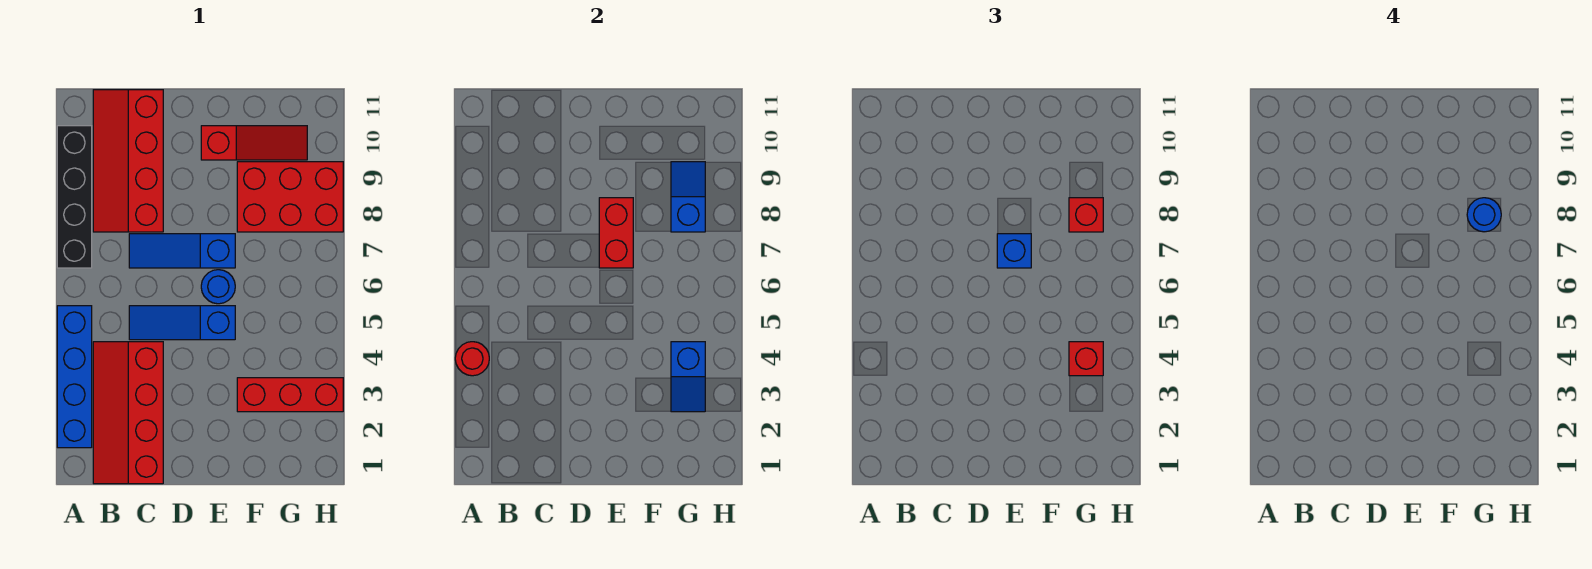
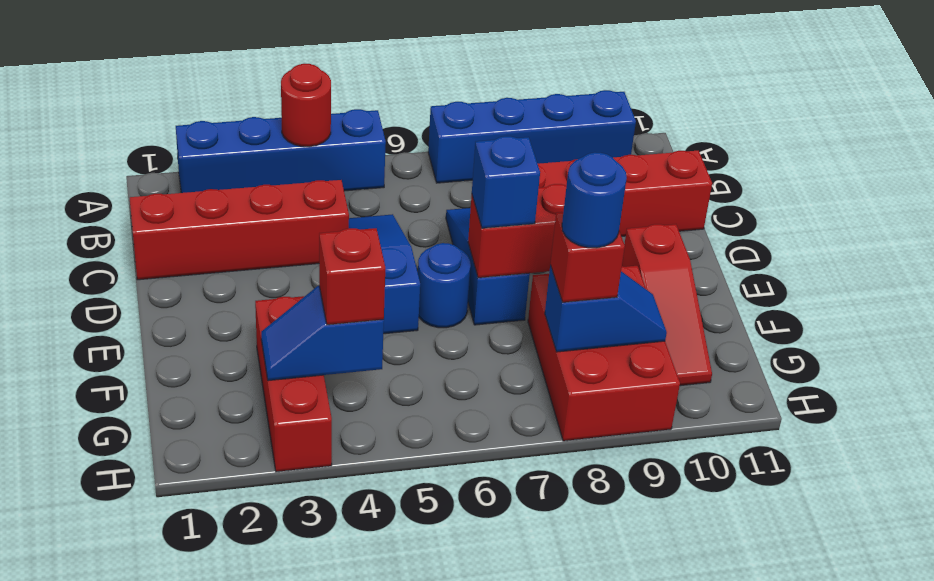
black 1x4 brick [57,126,92,268] -> blue 1x4 brick [428,90,636,183]

